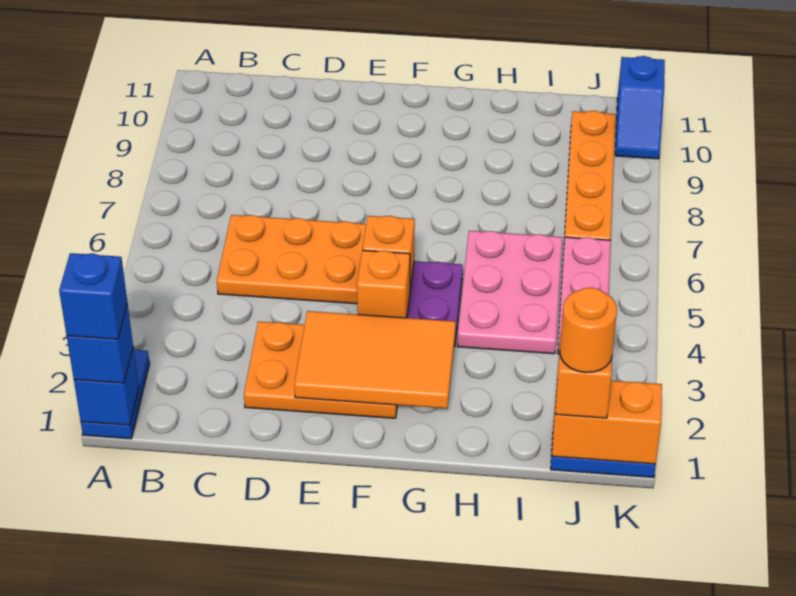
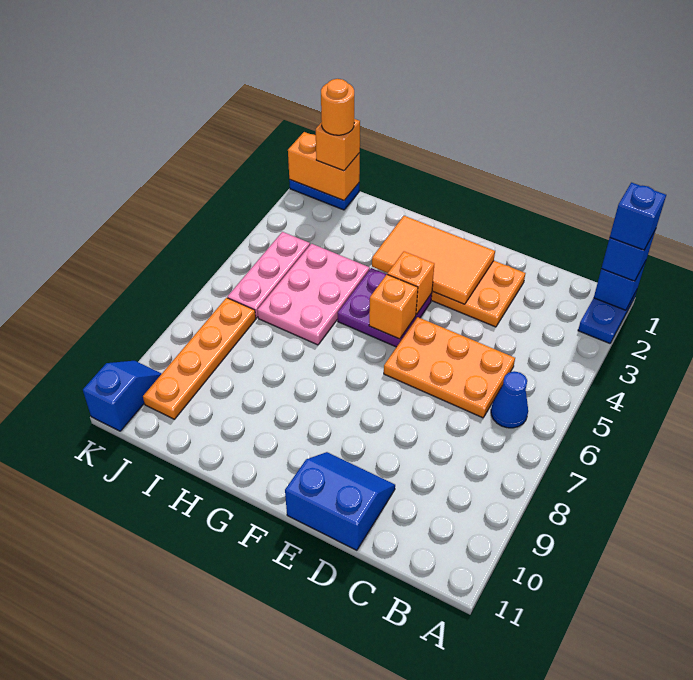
none -> blue 1x1 cone [491,371,528,428]
none -> blue 2x2 slope [285,452,395,550]

